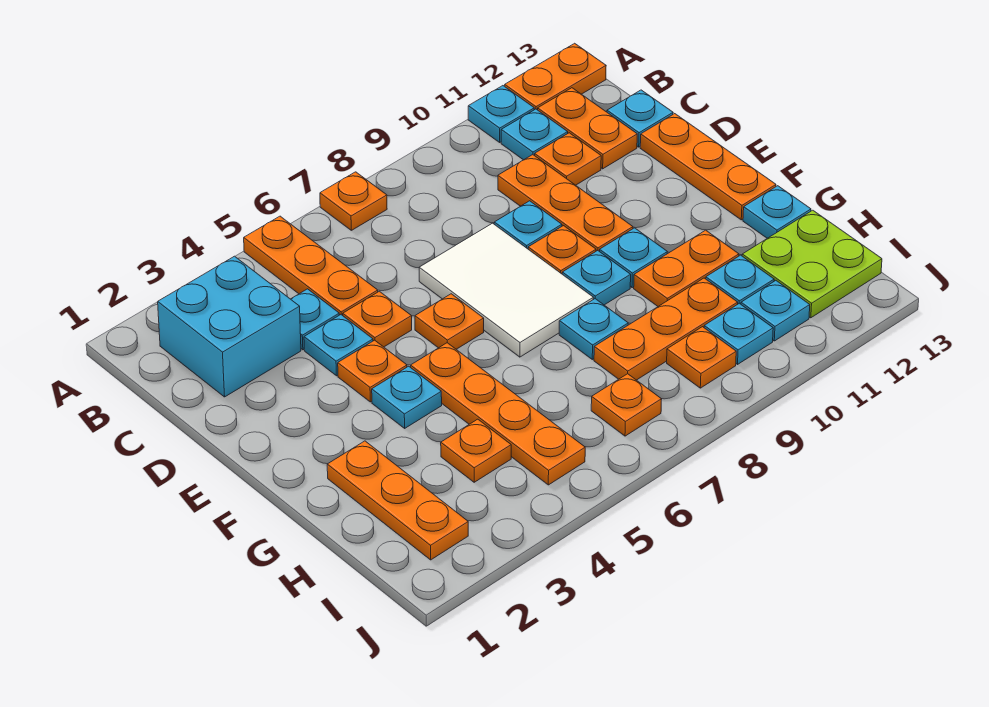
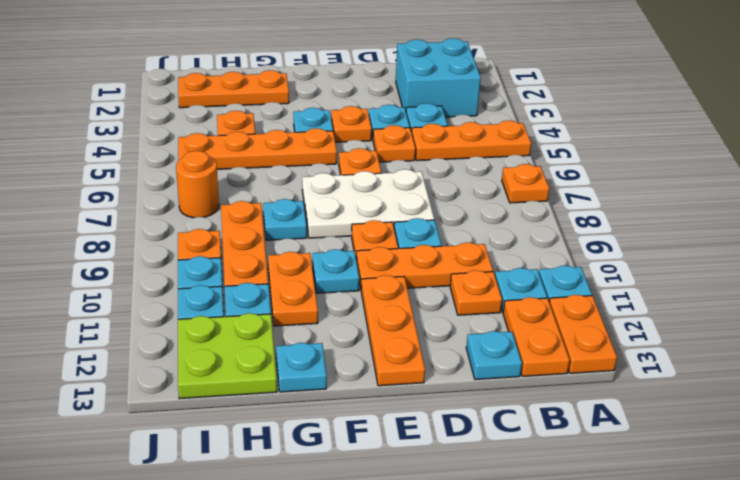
orange 1x2 plate [538,88,637,169] -> orange 1x2 plate turned to [503,297,570,376]
white 2x3 tile [419,223,593,357] -> white 2x3 plate [302,169,434,238]
orange 1x3 plate [640,114,776,220] -> orange 1x3 plate turned to [361,275,425,386]
cyan 1x1 plate [562,251,631,305] -> none
orange 1x1 plate [591,374,662,436] -> orange 1x1 round brick [176,151,219,218]

